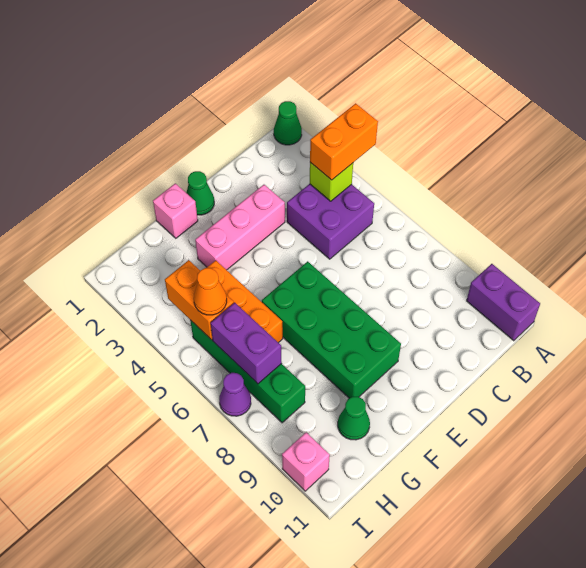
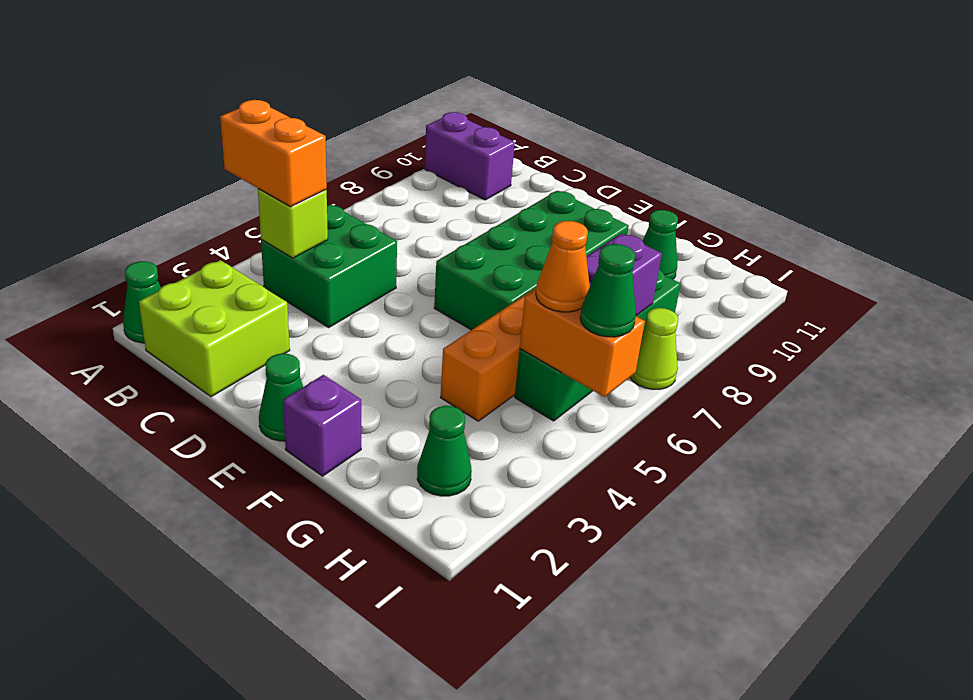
purple 1x2 brick [467,264,540,341] -> purple 1x2 brick turned to [425,112,515,200]
none -> lime 2x2 brick [139,260,290,397]
purple 2x2 brick [287,184,374,259] -> green 2x2 brick [261,205,397,327]
pink 1x3 brick [195,185,285,270] -> none
pink 1x1 brick [153,183,198,238] -> purple 1x1 brick [283,375,361,476]
none -> green 1x1 cone [417,406,472,496]
orange 1x2 brick [165,260,234,340] -> orange 1x2 brick turned to [520,289,645,397]
none -> green 1x1 cone [580,244,636,337]
purple 1x1 cone [219,373,251,416] -> lime 1x1 cone [630,308,678,389]
pink 1x1 brick [282,432,330,491] -> none

